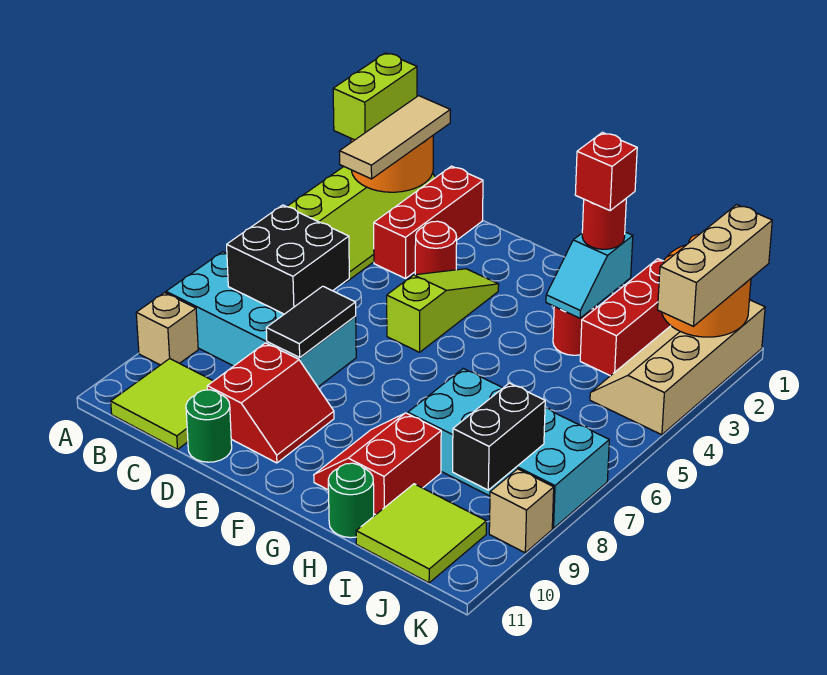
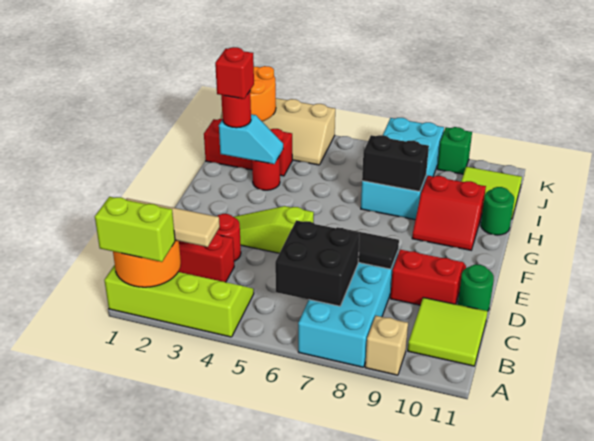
black 1x2 brick [453,383,545,490] -> black 1x2 brick moved to [362,135,429,191]
tan 1x3 brick [658,205,772,326] -> none
tan 1x1 brick [489,469,554,553] -> green 1x1 brick [437,127,472,174]

